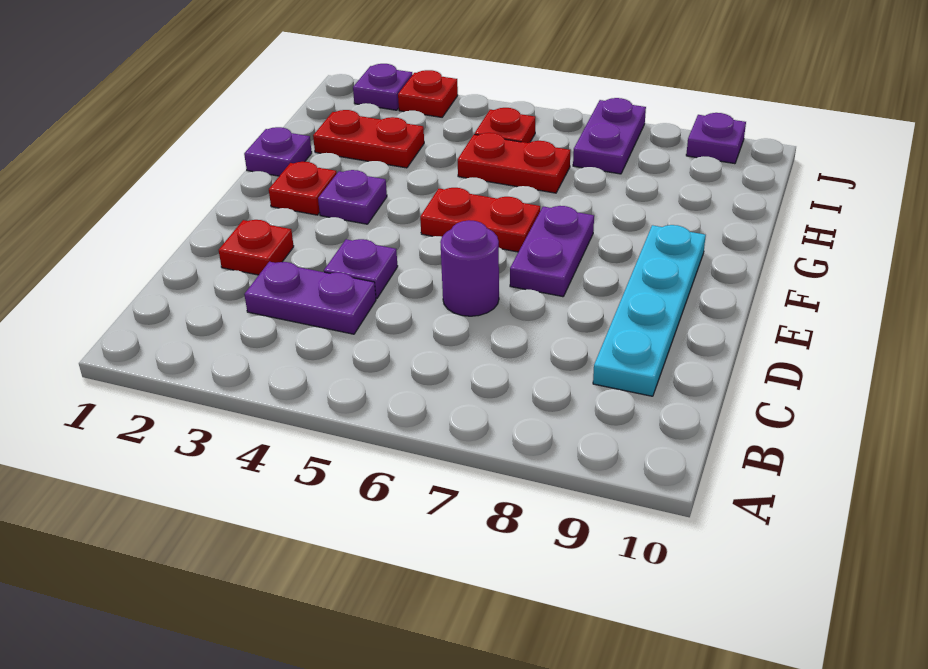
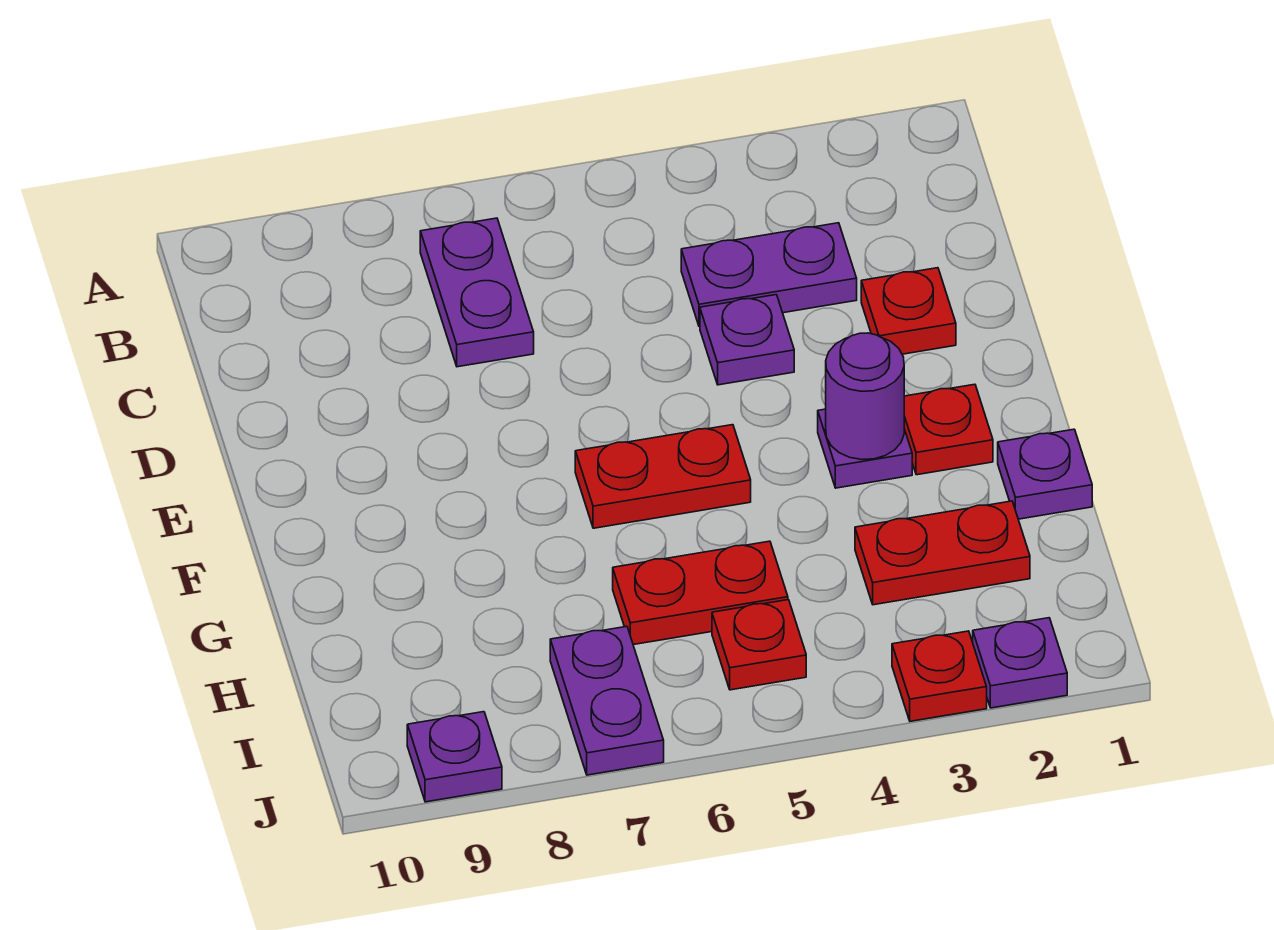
cyan 1x4 plate [593,225,706,396] -> none
purple 1x1 round brick [441,220,499,316] -> purple 1x1 round brick moved to [826,333,904,460]
purple 1x2 plate [510,206,594,297] -> purple 1x2 plate moved to [420,218,534,367]

